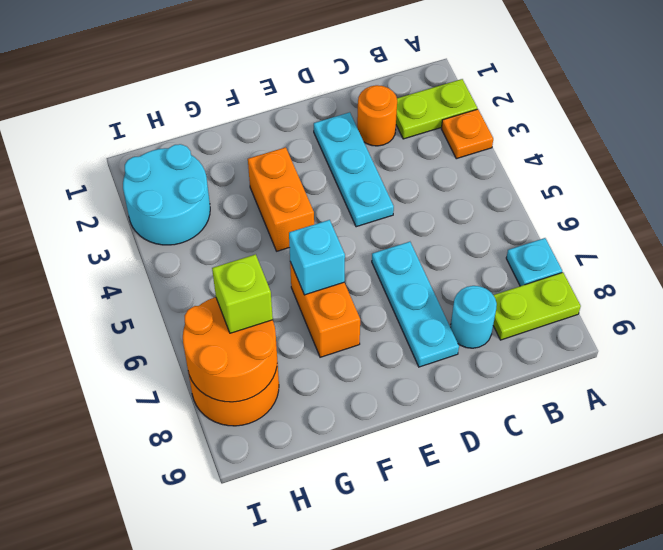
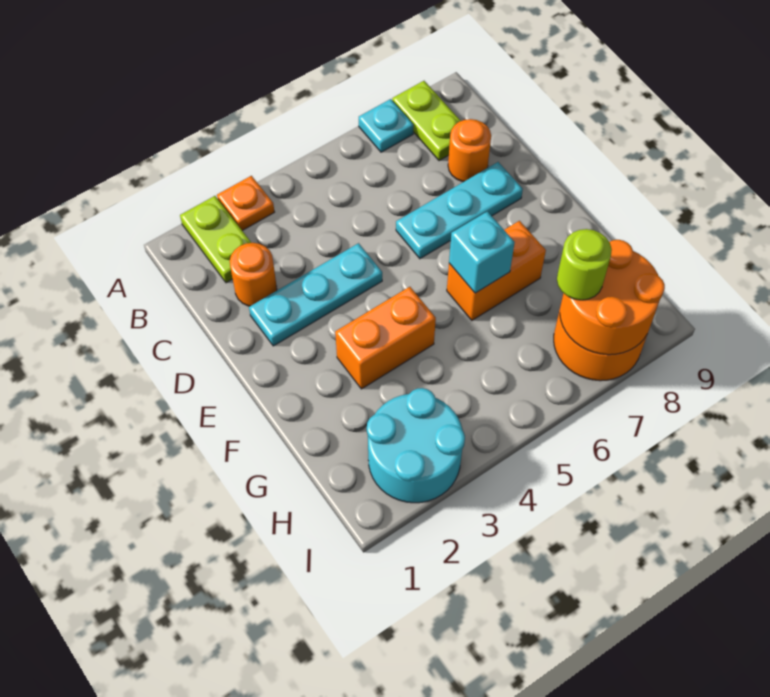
cyan 1x1 round brick [450,286,497,348] -> orange 1x1 round brick [448,119,491,182]
lime 1x1 brick [212,254,273,333] -> lime 1x1 round brick [557,229,612,300]

